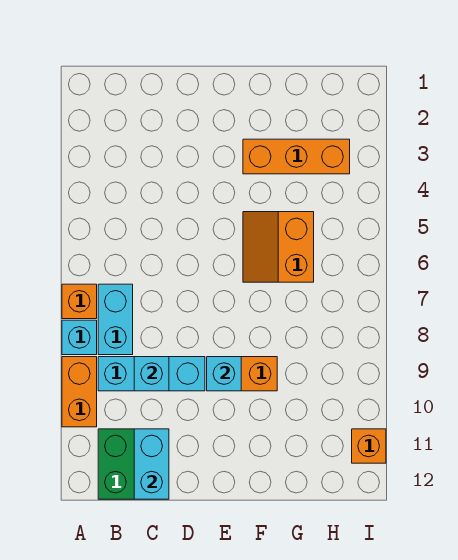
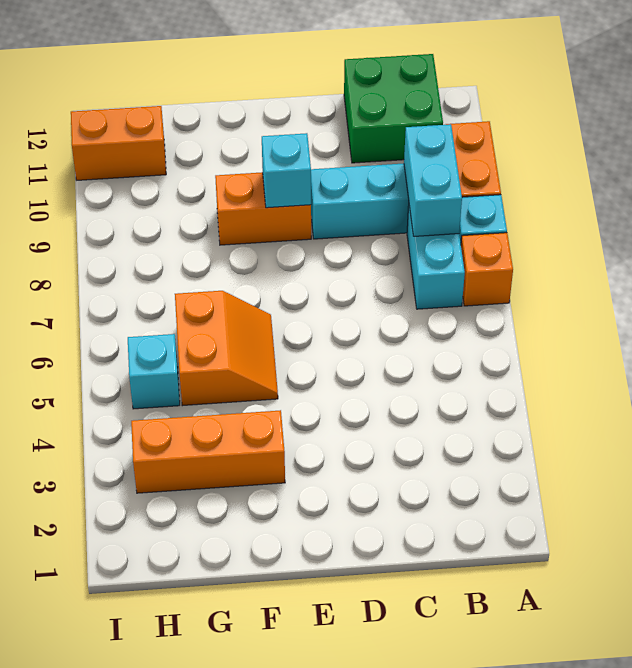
cyan 1x1 brick [134,357,169,391] -> cyan 1x1 brick moved to [128,334,180,409]
cyan 1x2 brick [134,429,169,499] -> cyan 1x2 brick moved to [404,124,462,236]
orange 1x1 brick [352,429,386,463] -> orange 1x2 brick [71,106,166,180]

